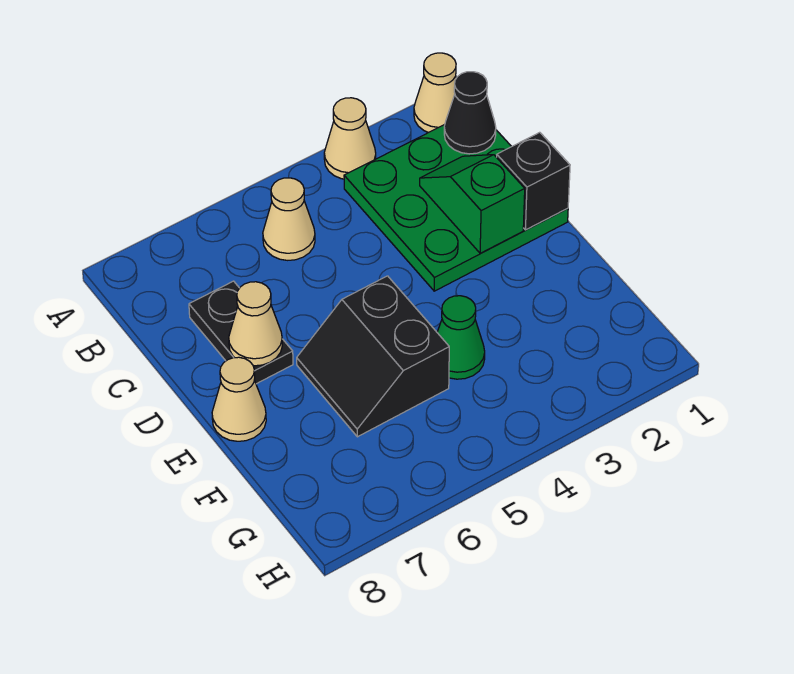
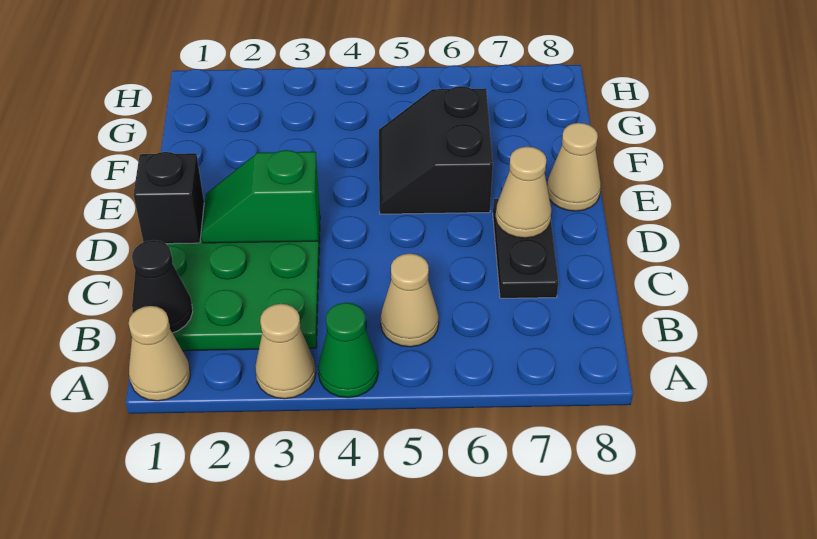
green 1x2 slope [420,155,525,253] -> green 1x2 slope turned to [201,150,319,243]
black 2x2 slope [297,276,449,437] -> black 2x2 slope turned to [379,86,493,214]
green 1x1 cone [437,296,485,379] -> green 1x1 cone moved to [318,303,378,398]

